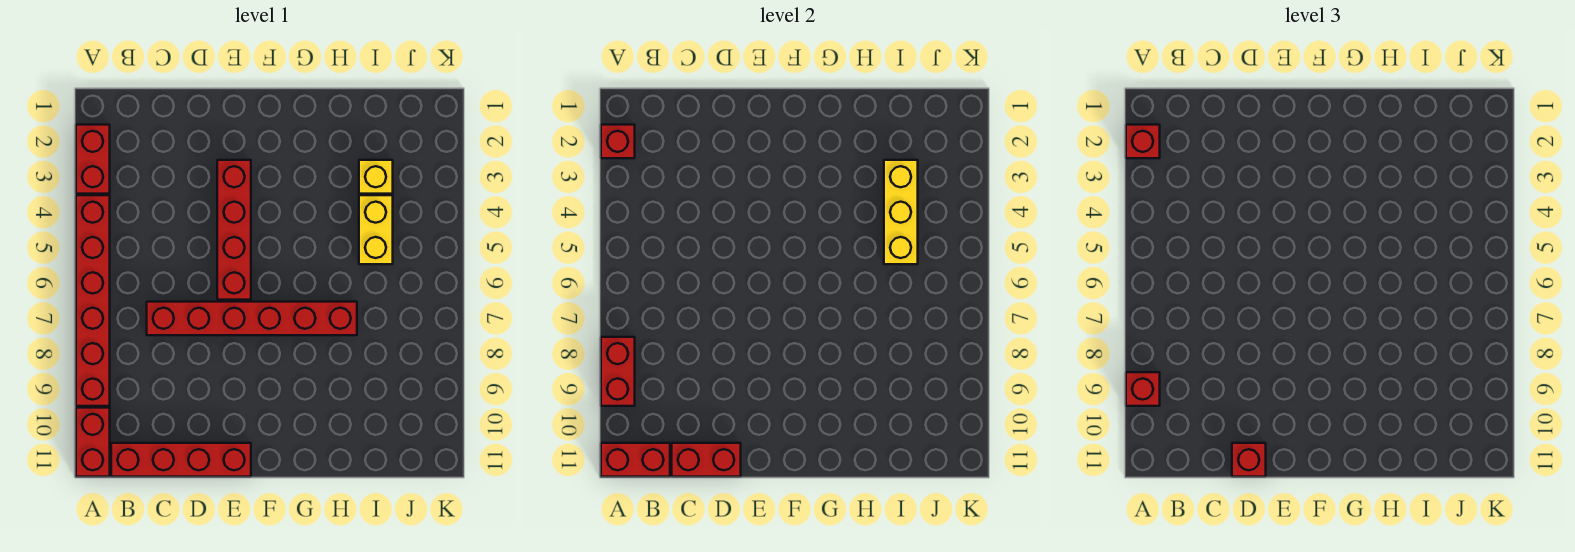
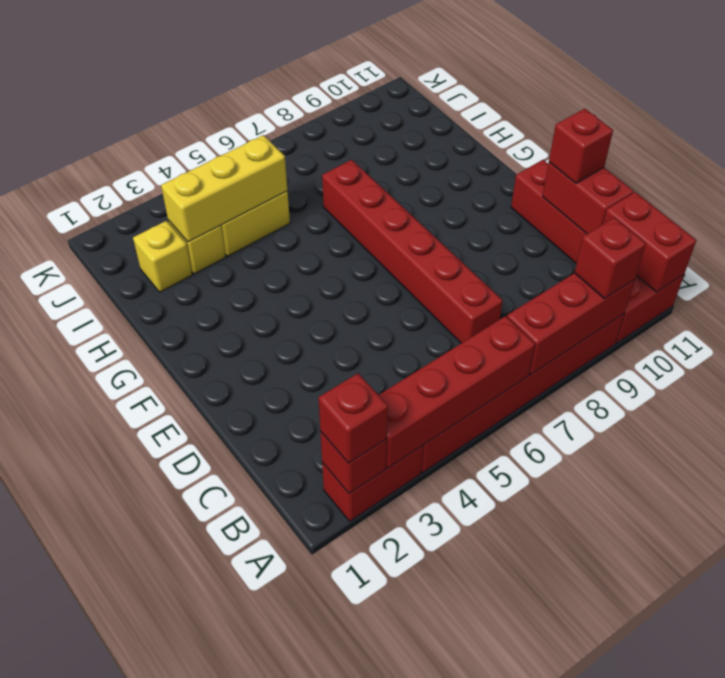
red 1x2 brick [601,337,635,406] -> red 1x3 brick [507,273,635,375]
red 1x4 brick [217,160,251,300] -> red 1x4 brick moved to [379,316,535,468]
none -> yellow 1x1 brick [133,221,192,292]

